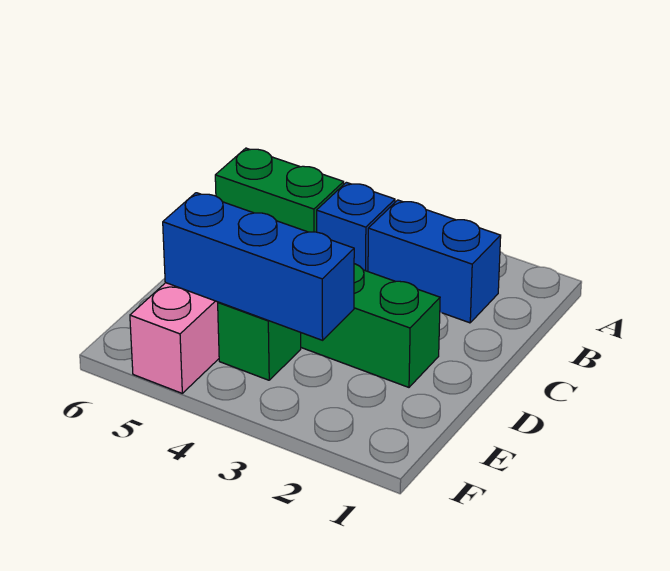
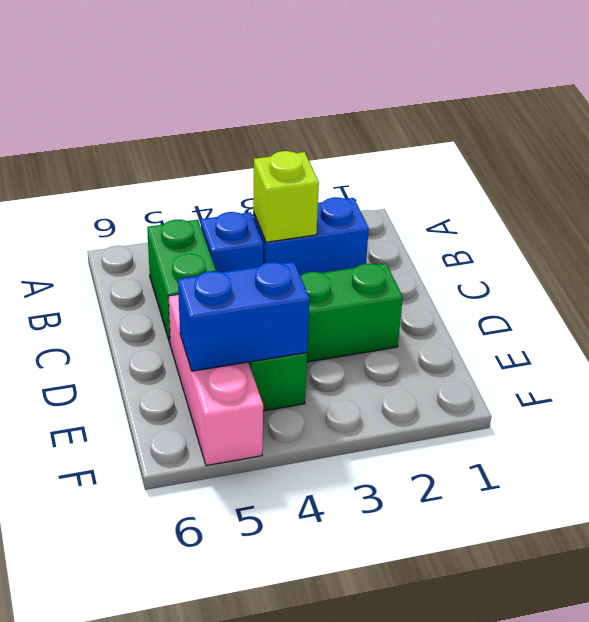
none -> lime 1x1 brick [253,151,319,242]
green 1x2 brick [215,148,344,232] -> green 1x2 brick turned to [147,219,216,343]
blue 1x3 brick [163,193,354,340] -> blue 1x2 brick [178,262,310,371]

